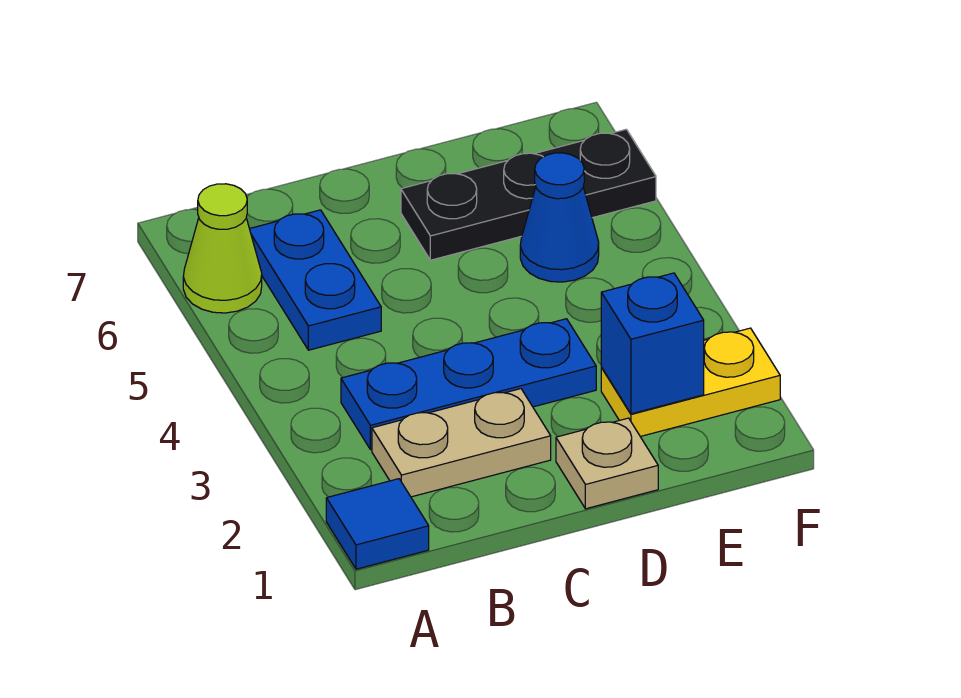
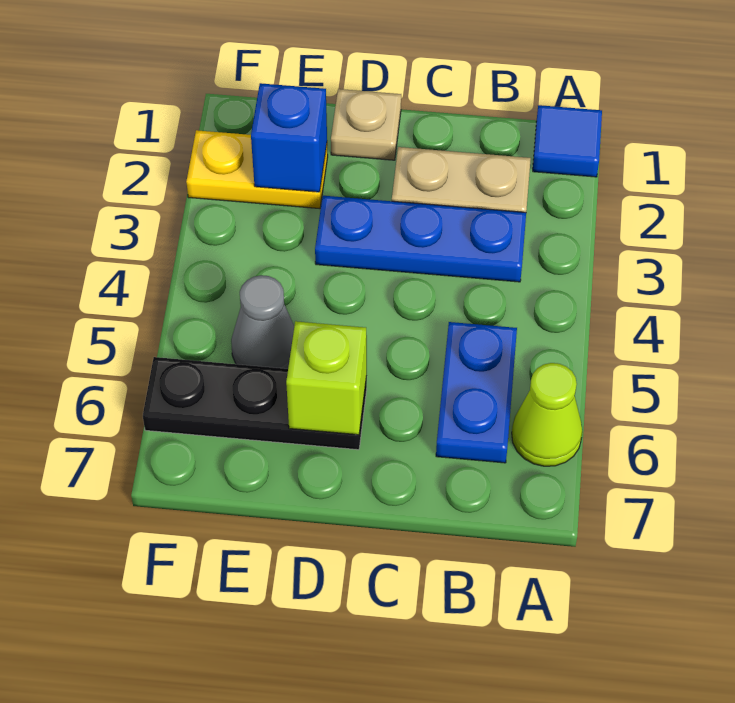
none -> lime 1x1 brick [286,321,367,435]
blue 1x1 cone [520,153,599,282] -> grey 1x1 cone [231,275,294,369]

